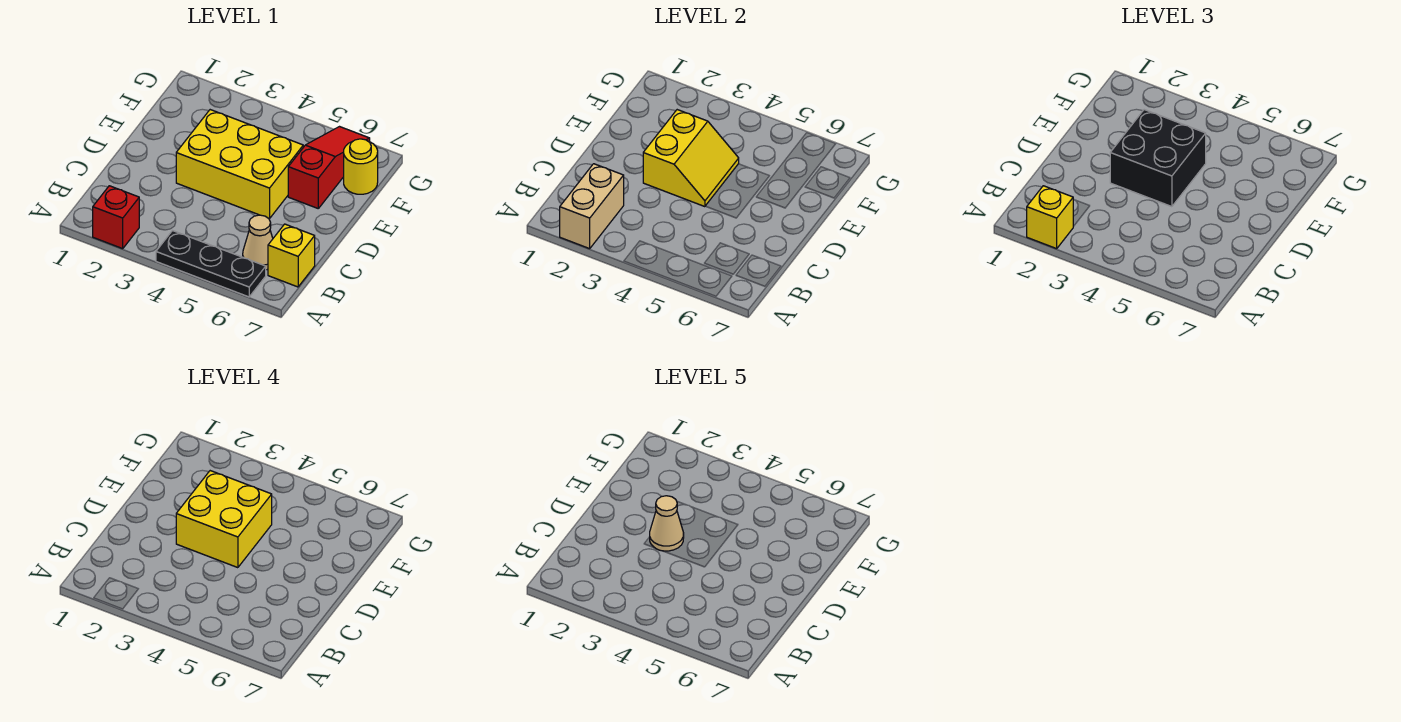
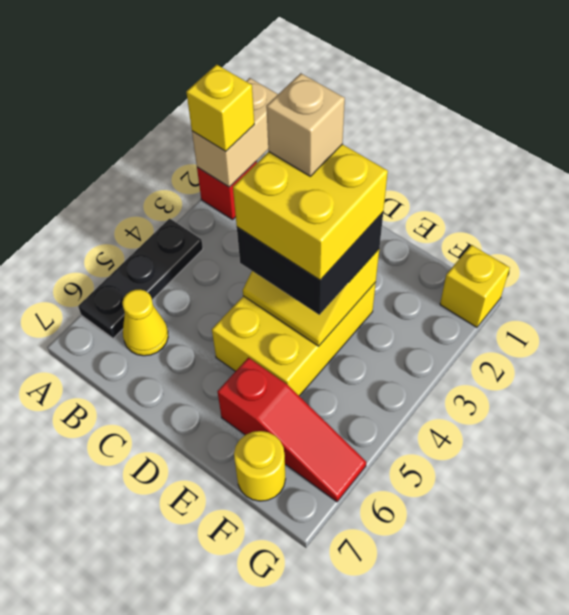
tan 1x2 brick [560,164,624,249] -> tan 1x2 brick turned to [192,78,278,187]
tan 1x1 cone [243,215,273,270] -> yellow 1x1 cone [122,290,168,356]
yellow 1x1 brick [268,224,315,287] -> yellow 1x1 brick moved to [440,245,510,327]
tan 1x1 cone [650,496,684,551] -> tan 1x1 brick [266,73,345,176]

